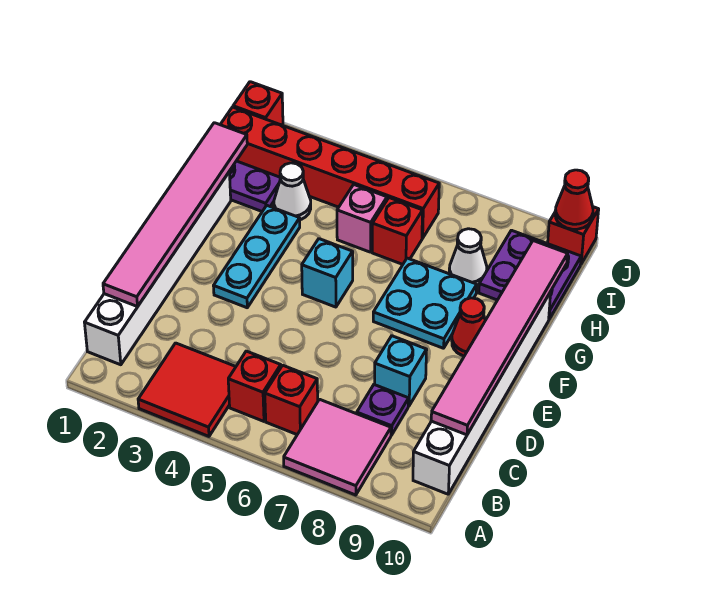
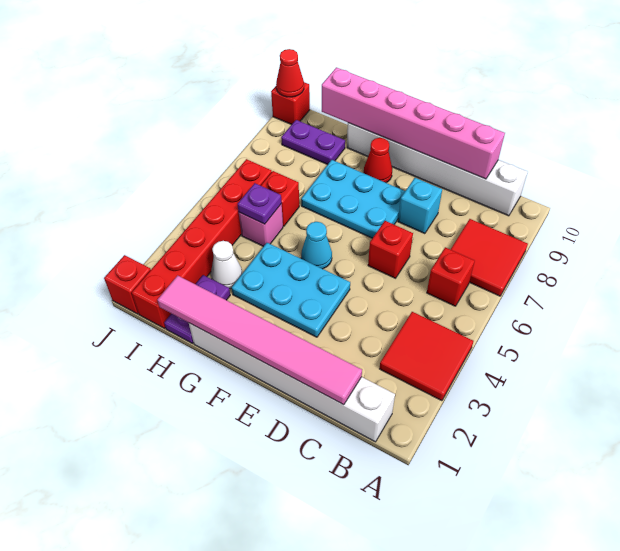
pink 2x2 tile [284,399,391,495] -> red 2x2 tile [451,219,528,296]
red 1x1 brick [228,351,281,421] -> red 1x1 brick moved to [368,221,413,278]
purple 1x1 plate [357,385,409,435] -> purple 1x1 plate moved to [238,183,282,224]
pink 1x6 tile [431,241,568,435] -> pink 1x6 brick [322,67,505,179]
cyan 1x3 plate [214,206,300,308] -> cyan 2x3 plate [232,243,350,337]
cyan 1x1 brick [302,239,353,307] -> cyan 1x1 cone [301,222,332,269]
cyan 2x2 plate [373,258,477,348] -> cyan 2x3 plate [301,160,405,238]
white 1x1 cone [449,229,487,286] -> none
purple 2x2 plate [479,230,581,319] -> purple 1x2 plate [281,120,345,165]

